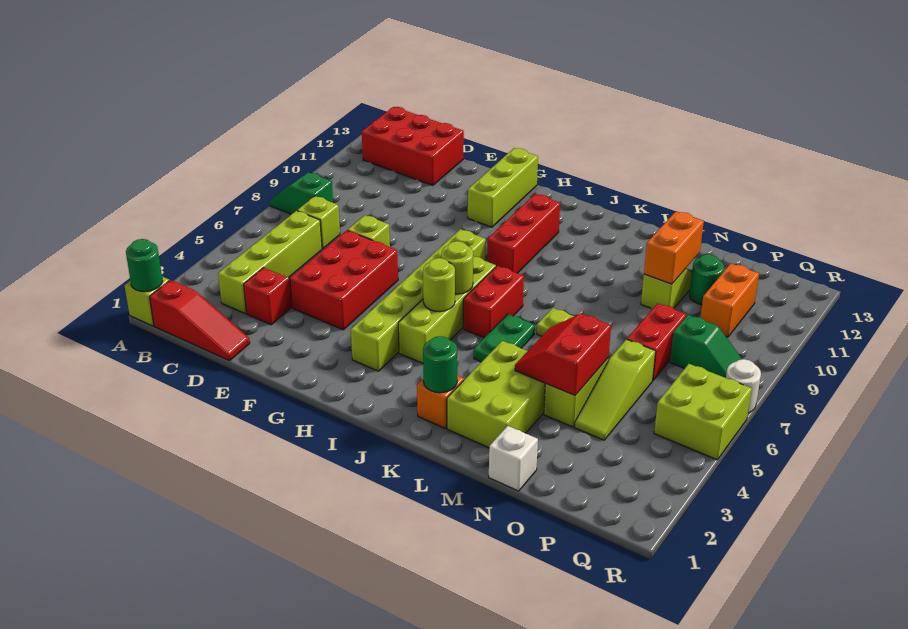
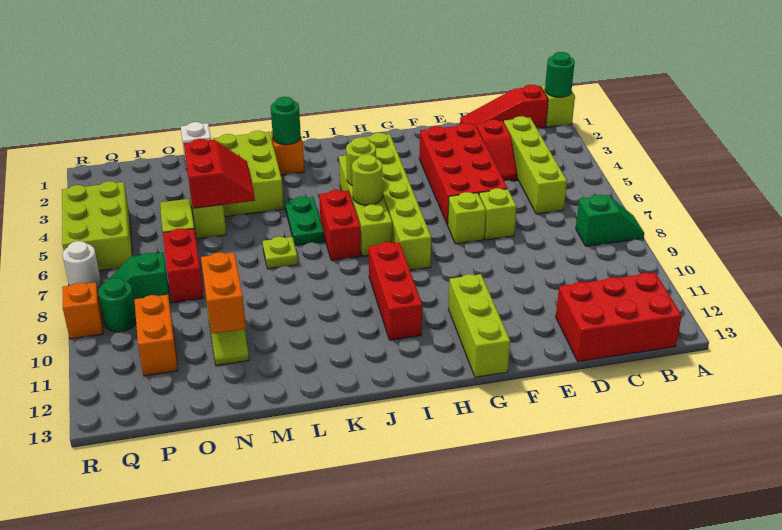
lime 1x1 brick [297,196,340,249] -> lime 1x1 brick moved to [448,192,486,244]
red 2x3 brick [290,230,398,330] -> red 2x4 brick [419,123,508,225]
green 1x1 round brick [690,254,724,305] -> green 1x1 round brick moved to [98,278,136,332]
lime 2x2 brick [654,364,752,460] -> lime 2x3 brick [62,181,132,271]
none -> orange 1x1 brick [62,282,103,339]

